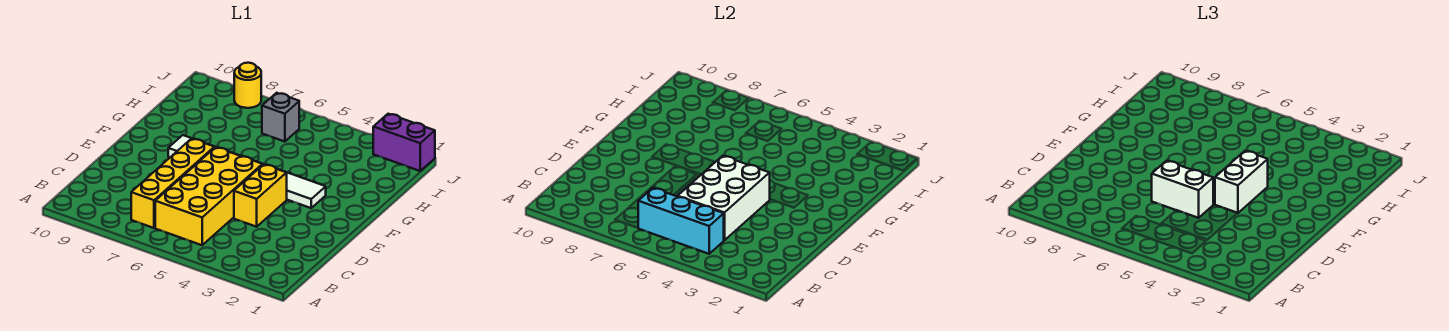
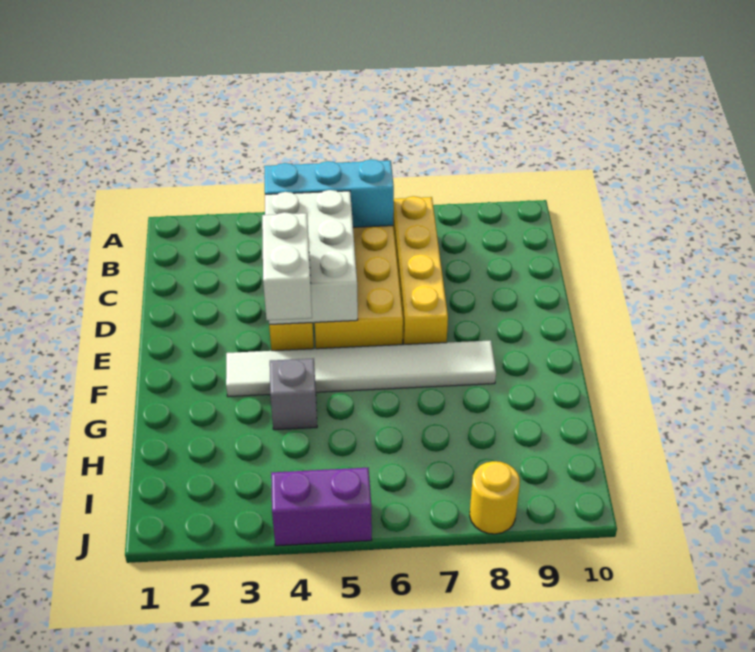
white 1x2 brick [1152,161,1213,218] -> none
grey 1x1 brick [262,93,299,142] -> grey 1x1 brick moved to [270,358,317,430]
purple 1x2 brick [373,114,435,171] -> purple 1x2 brick moved to [271,468,372,546]

